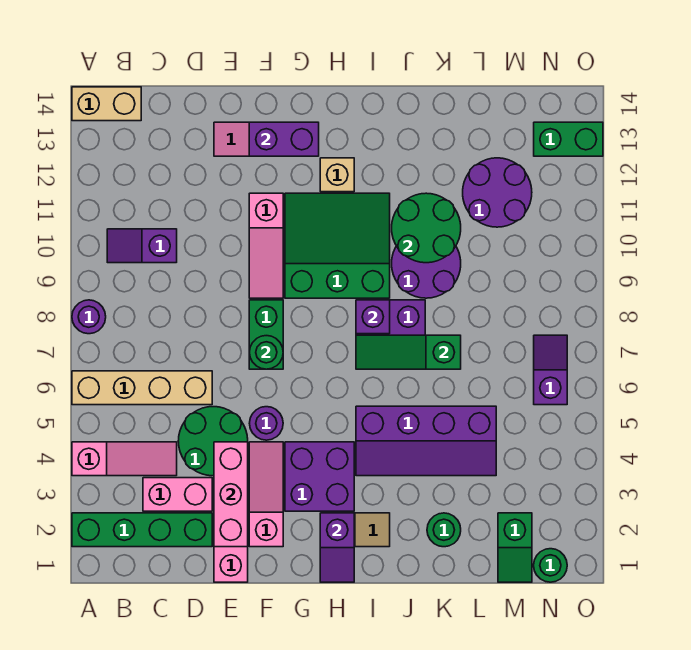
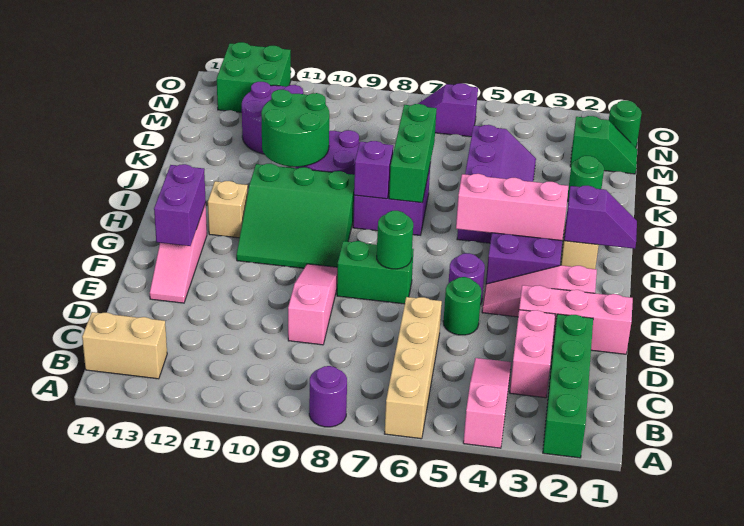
tan 1x2 brick [72,87,141,121] -> tan 1x2 brick turned to [82,312,167,379]
purple 1x2 slope [107,229,177,263] -> none
green 2x2 round brick [178,407,248,476] -> green 1x1 round brick [443,277,481,335]
pink 1x3 brick [214,442,248,547] -> pink 1x3 brick moved to [456,174,569,241]
pink 1x3 slope [249,193,283,298] -> pink 1x3 slope turned to [288,264,337,345]
green 3x3 slope [285,193,390,298] -> green 3x3 slope turned to [236,164,355,268]
green 1x3 slope [356,335,461,369] -> green 1x3 brick [389,104,437,203]
green 1x2 brick [534,122,603,156] -> green 2x2 brick [217,42,291,112]

